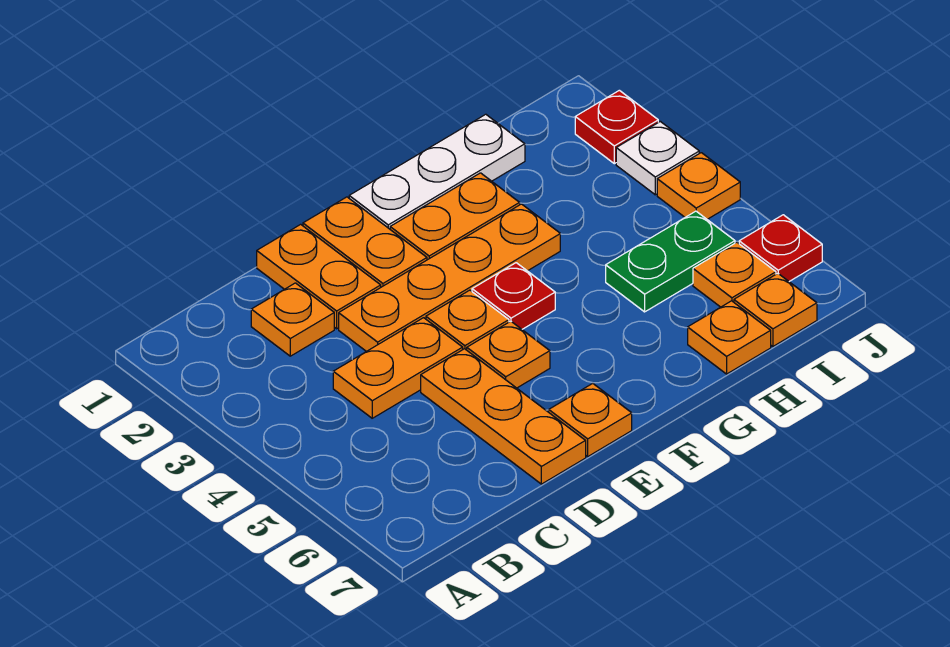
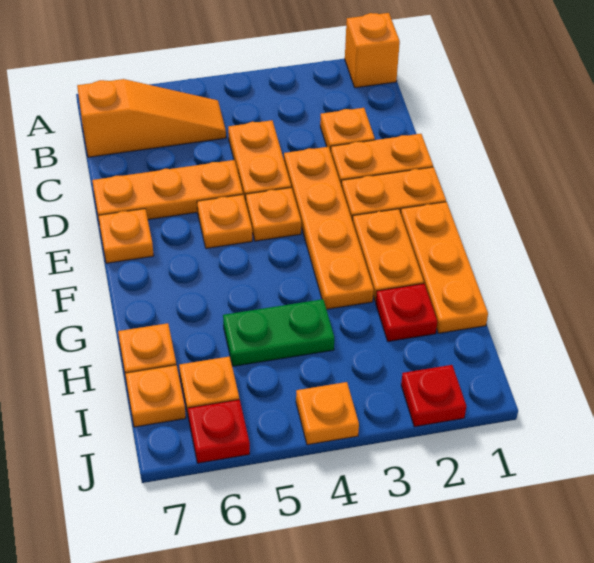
none -> orange 1x1 brick [345,13,400,88]
none -> orange 1x3 slope [77,79,226,157]
white 1x3 plate [349,114,525,229] -> orange 1x3 plate [401,202,488,333]
red 1x1 plate [472,263,555,329] -> red 1x1 plate moved to [376,284,437,341]
green 1x2 plate [606,211,735,312] -> green 1x2 plate turned to [223,299,334,366]
white 1x1 plate [616,121,699,195] -> none

